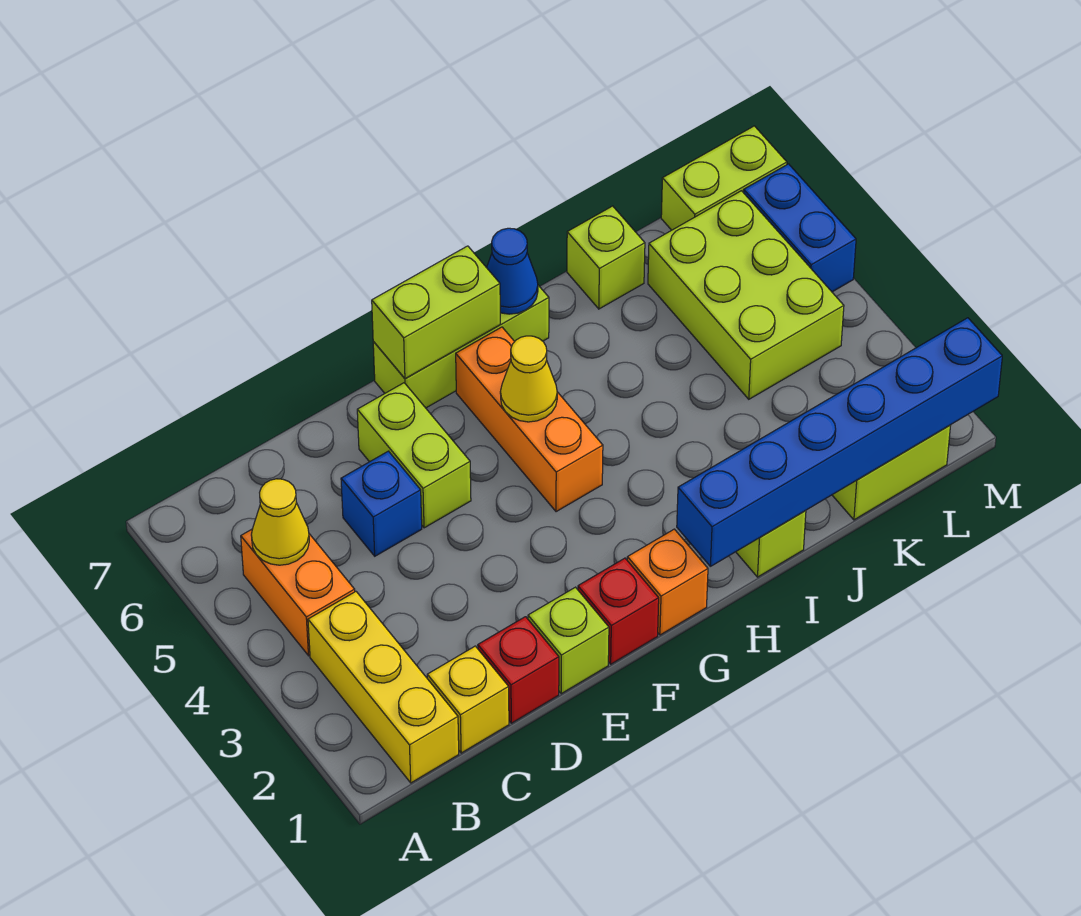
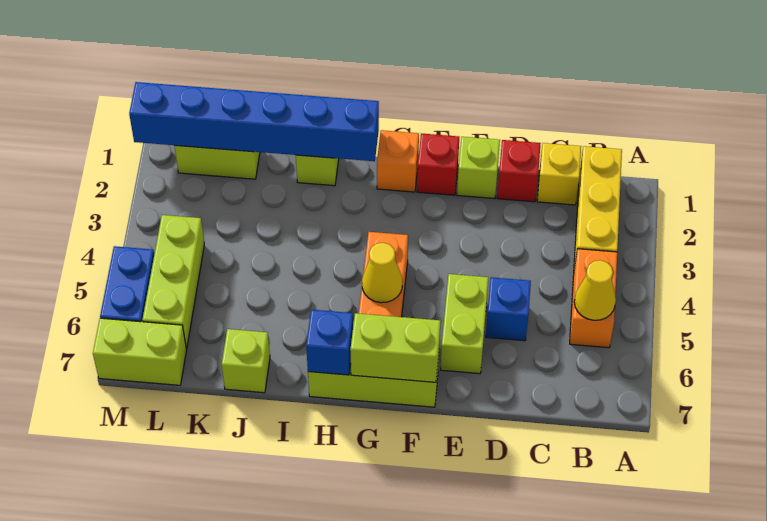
blue 1x1 cone [487,228,538,314] -> blue 1x1 brick [306,310,353,375]
lime 2x3 brick [648,191,844,399] -> lime 1x3 brick [142,215,204,348]

